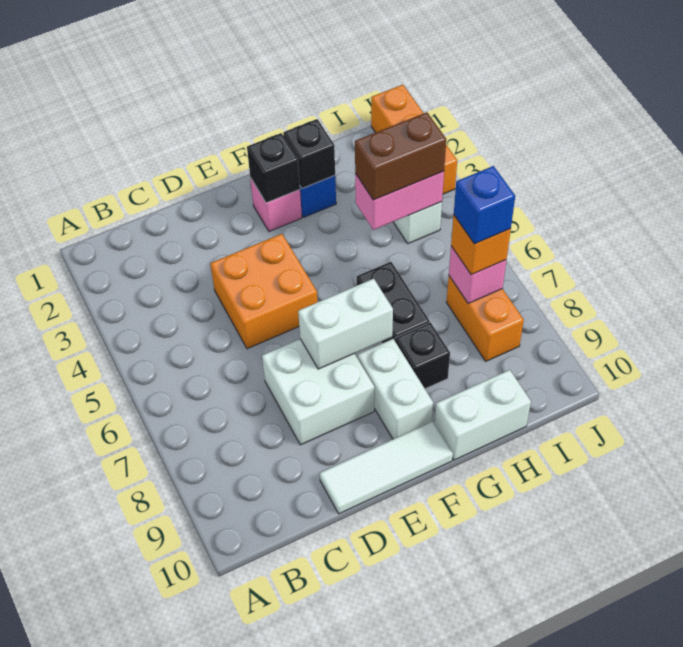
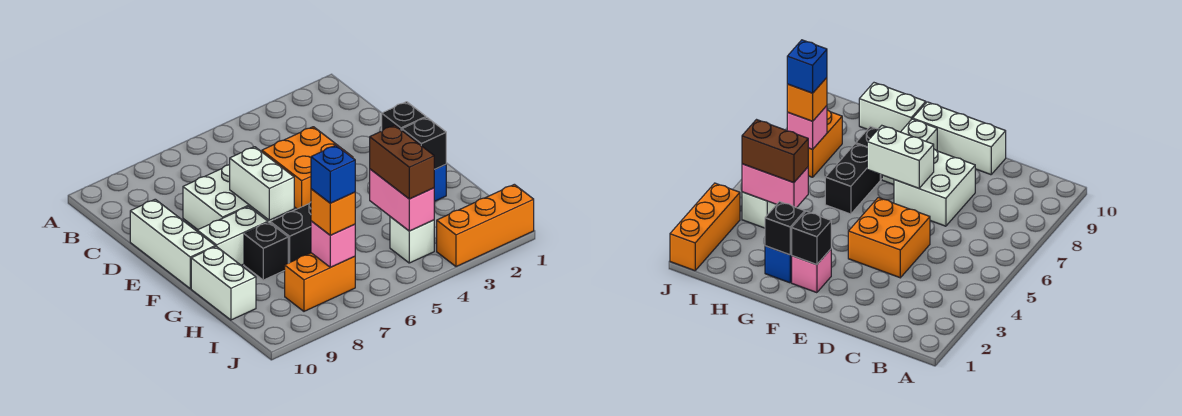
white 1x3 tile [320,421,453,514] -> white 1x3 brick [130,199,215,289]

